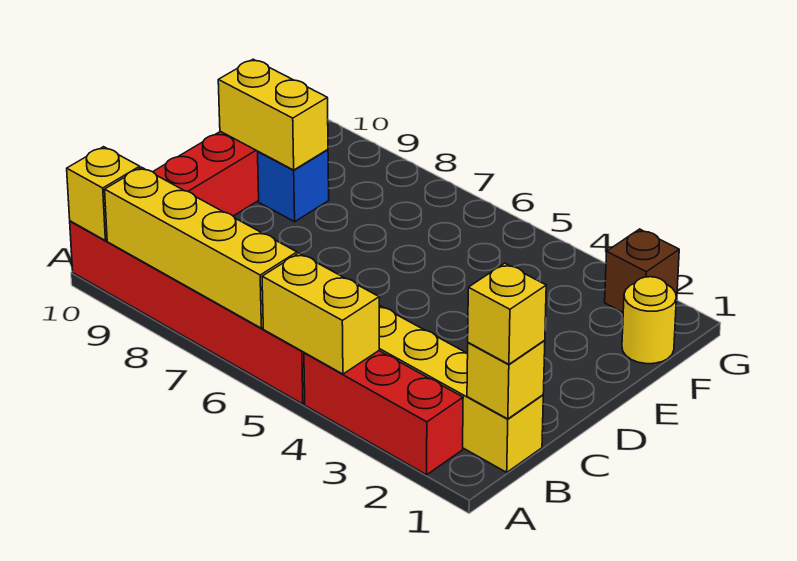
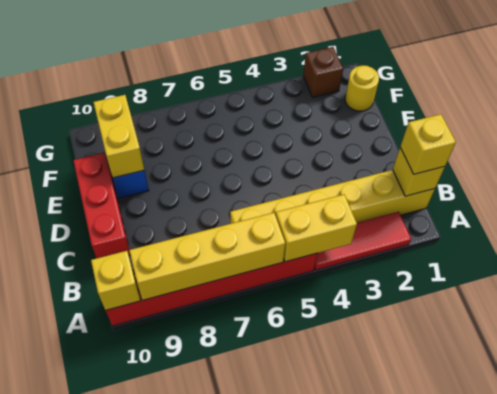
red 1x3 brick [304,351,463,475] -> red 1x3 tile [314,212,411,270]
yellow 1x2 brick [218,59,328,170] -> yellow 1x2 brick turned to [93,95,144,178]

